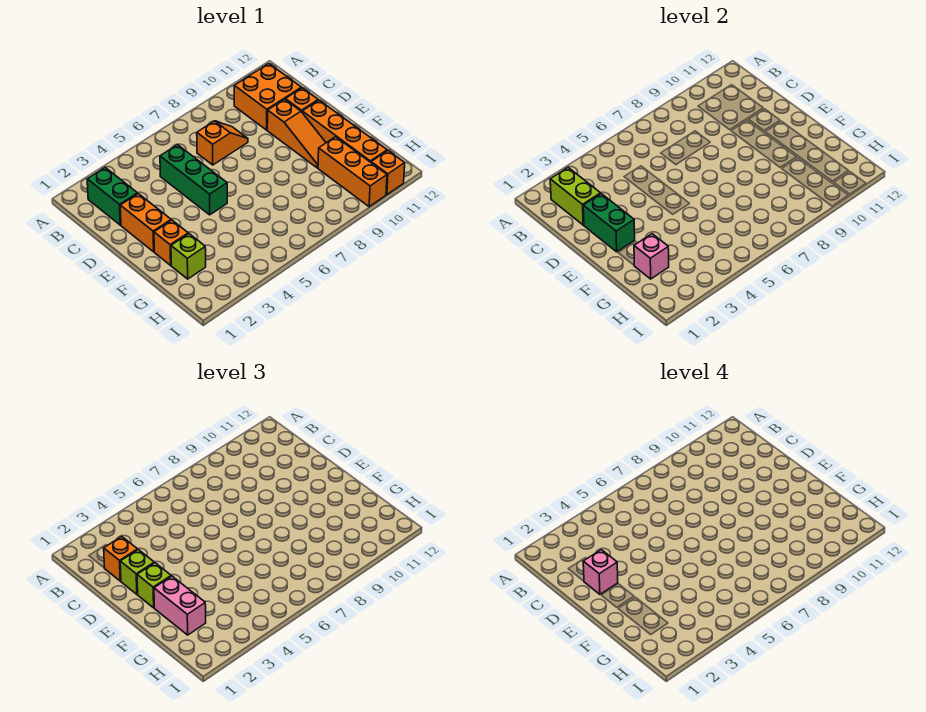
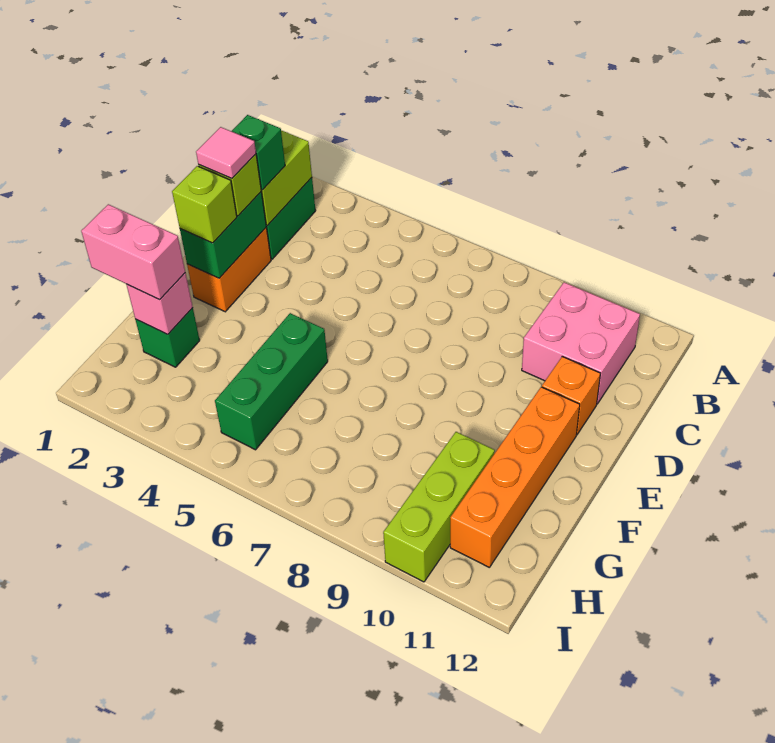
orange 2x2 brick [234,64,301,130] -> pink 2x2 brick [522,282,640,404]
orange 1x1 brick [104,536,138,581] -> green 1x1 brick [232,115,285,190]
green 1x3 brick [160,145,227,215] -> green 1x3 brick moved to [215,313,328,450]
orange 1x2 slope [197,121,248,165] -> none
pink 1x1 brick [583,550,618,594] -> pink 1x1 tile [196,127,256,179]
orange 1x3 slope [267,99,326,168] -> none
orange 1x1 brick [154,220,188,265] -> none
pink 1x2 brick [154,576,206,635] -> pink 1x2 brick turned to [81,204,185,300]
lime 1x1 brick [171,234,206,279] -> green 1x1 brick [135,308,200,367]
orange 1x3 brick [318,137,387,207] -> lime 1x3 brick [383,432,495,582]
orange 1x1 brick [371,151,405,195] -> none

